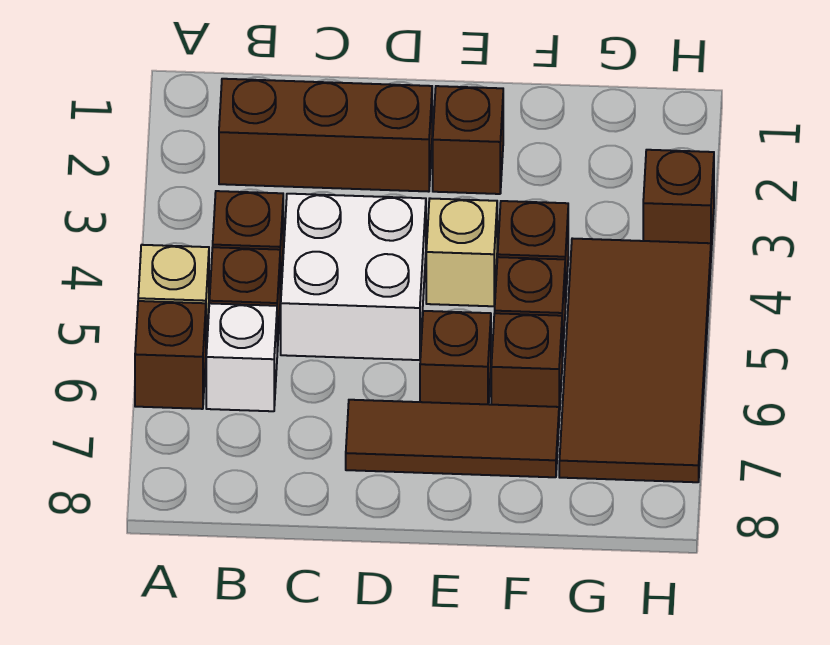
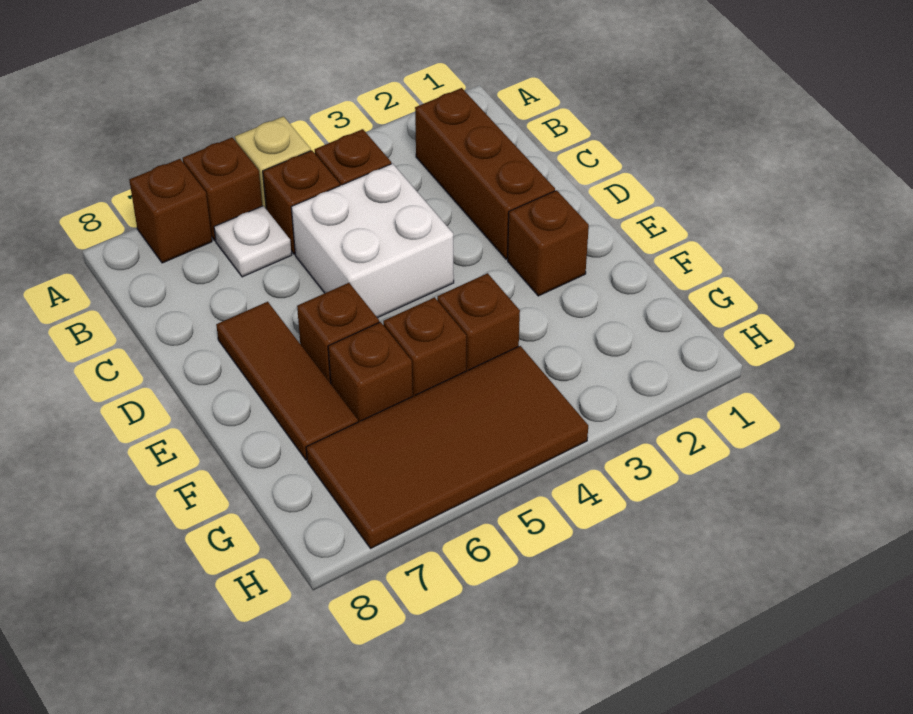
white 1x1 brick [206,303,277,411] -> white 1x1 plate [214,206,292,277]
tan 1x1 brick [426,198,497,306] -> none
brown 1x1 brick [643,150,714,251] -> brown 1x1 brick moved to [129,159,212,263]

